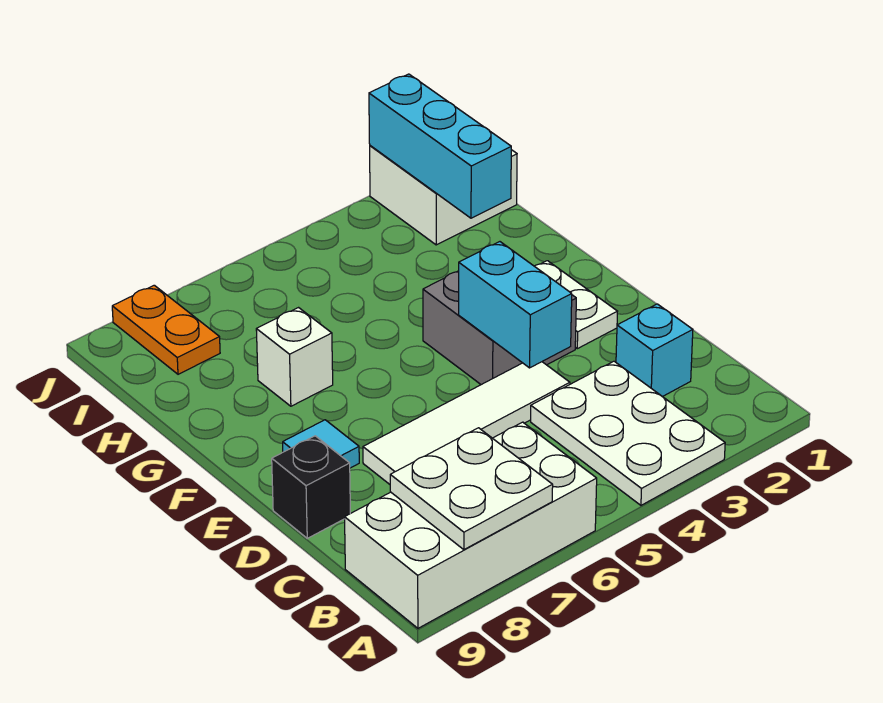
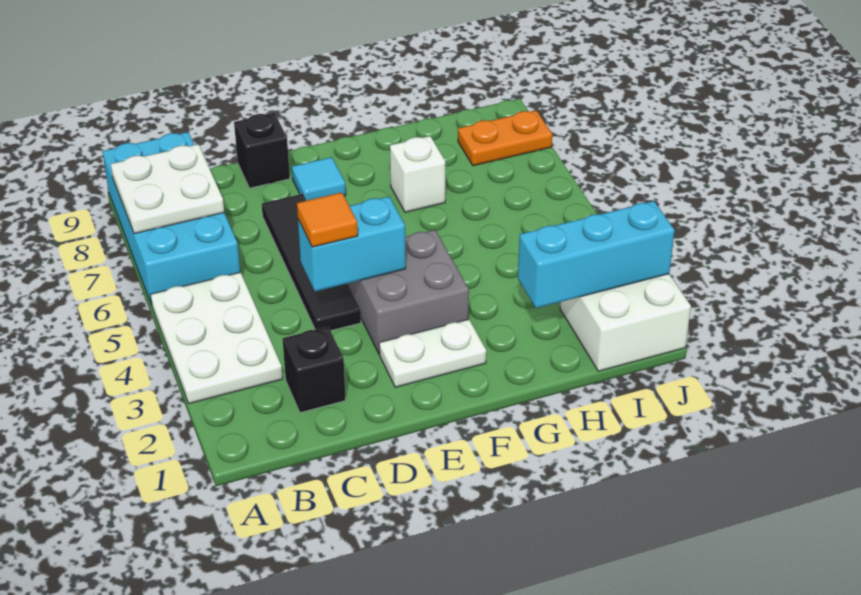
white 2x3 plate [531,361,725,505] -> white 2x3 plate turned to [150,272,283,404]
white 2x4 brick [345,422,597,628] -> cyan 2x4 brick [102,132,240,305]
cyan 1x1 brick [616,304,693,397] -> black 1x1 brick [283,327,345,413]
white 1x4 tile [363,362,570,484] -> black 1x4 tile [262,194,361,331]
none -> orange 1x1 tile [297,192,358,247]

